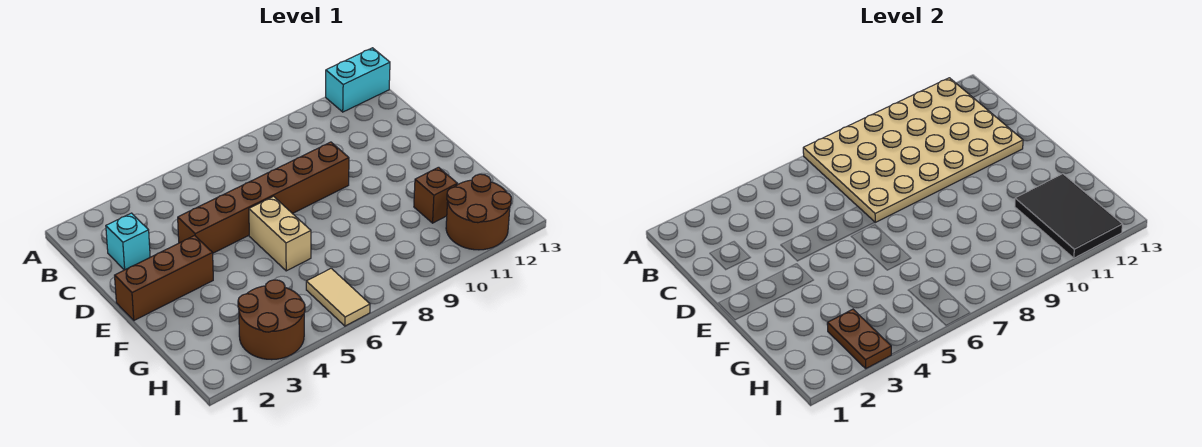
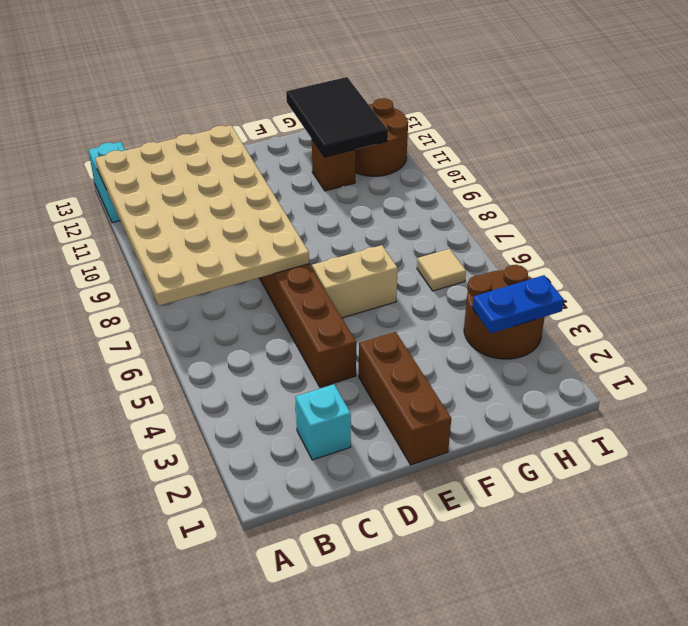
black 2x3 tile [1015,174,1123,258] -> black 2x3 tile turned to [286,77,388,157]
brown 1x2 plate [827,309,892,368] -> blue 1x2 plate [472,275,564,333]
tan 1x2 tile [306,268,370,326] -> tan 1x1 tile [417,249,466,291]

